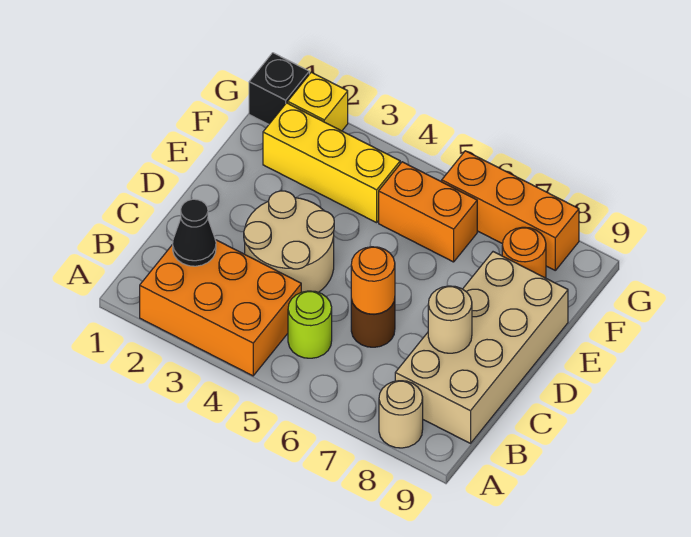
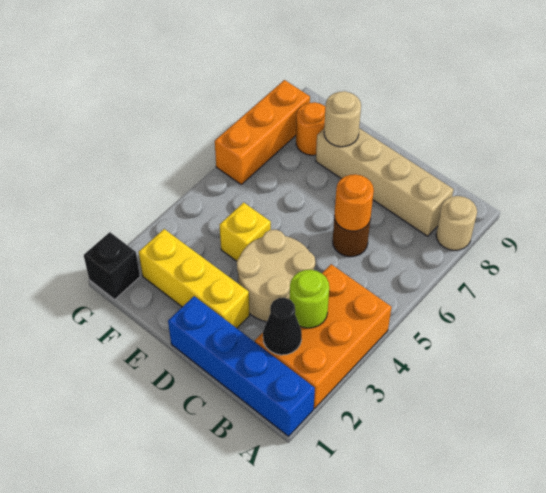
none -> blue 1x4 brick [168,296,315,436]
lime 1x1 round brick [288,291,332,358] -> lime 1x1 round brick moved to [290,270,329,328]
tan 2x4 brick [395,252,568,443] -> tan 1x4 brick [316,128,454,236]
tan 1x1 round brick [428,286,472,353] -> tan 1x1 round brick moved to [324,91,361,147]
yellow 1x3 brick [263,103,400,223] -> yellow 1x3 brick turned to [139,229,250,328]
orange 1x2 brick [379,162,477,262] -> none
yellow 1x1 brick [288,72,348,131] -> yellow 1x1 brick moved to [220,202,271,261]

